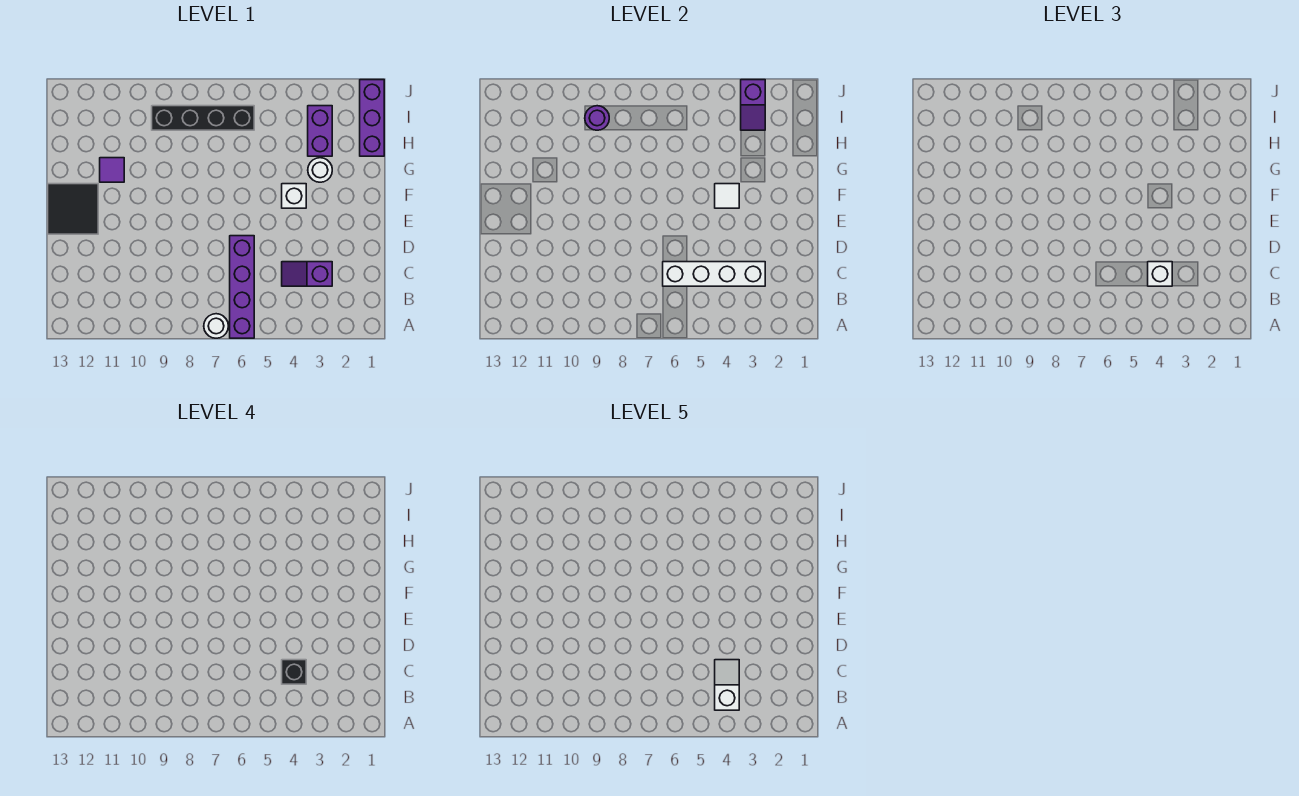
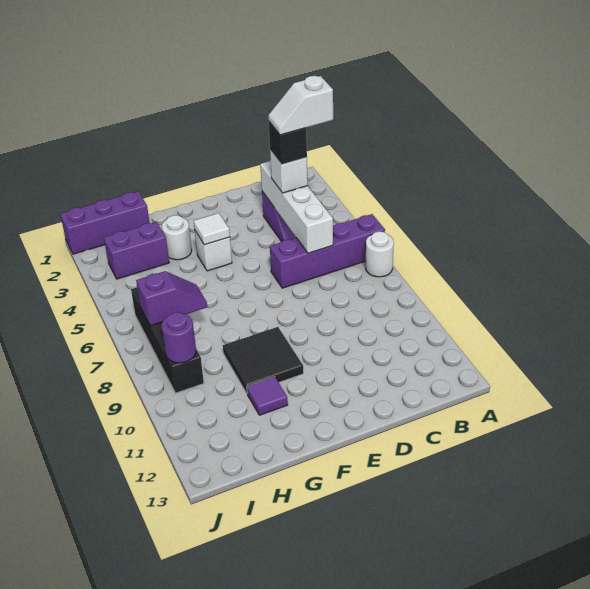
black 2x2 tile [48,184,98,234] -> black 2x2 tile moved to [223,327,303,393]
purple 1x2 slope [741,80,765,130] -> purple 1x2 slope moved to [136,271,207,326]

